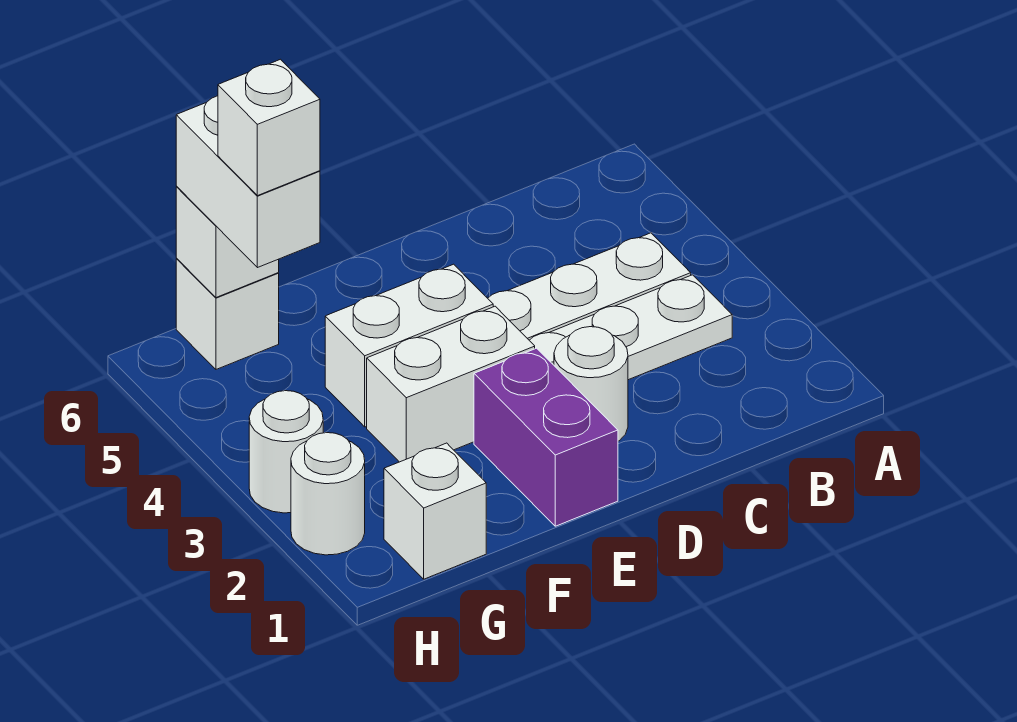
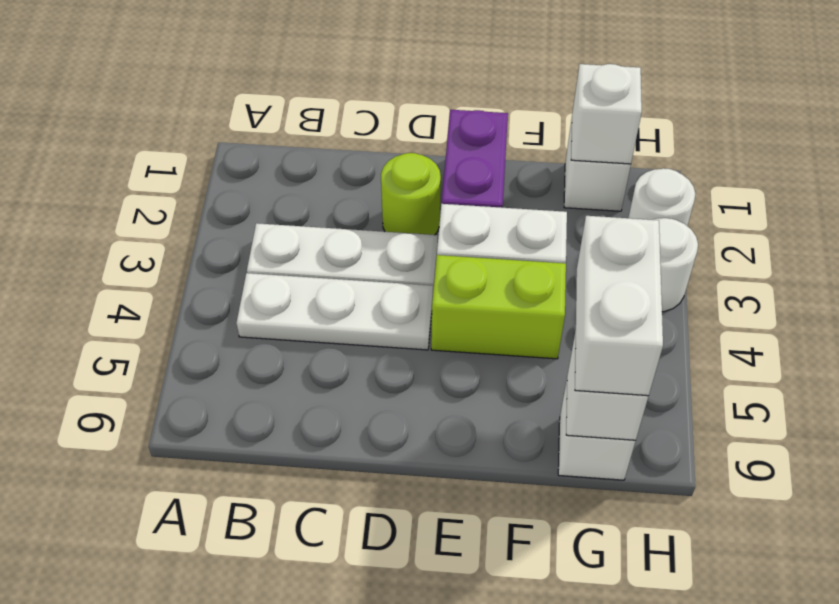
white 1x1 round brick [554,327,628,441] -> lime 1x1 round brick [381,153,441,235]
white 1x2 brick [325,264,493,427] -> lime 1x2 brick [431,255,566,359]
white 1x1 brick [218,59,320,196] -> white 1x1 brick moved to [571,64,642,164]

